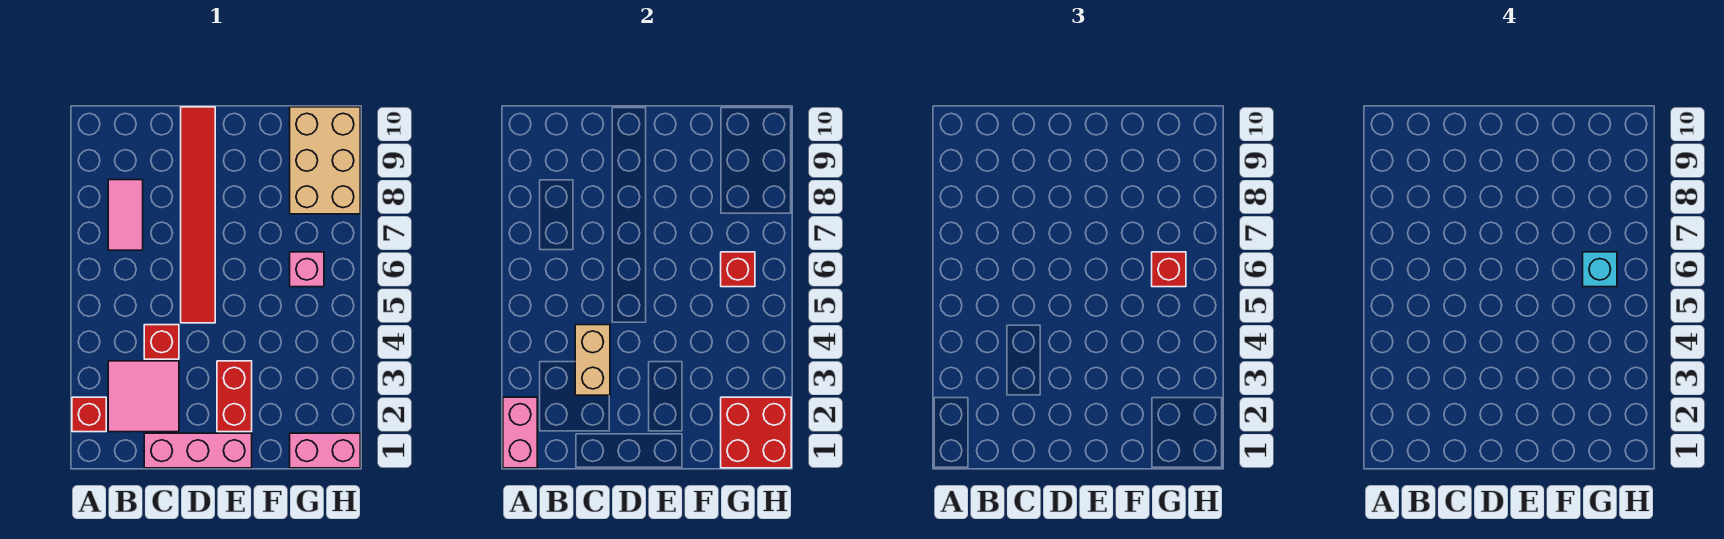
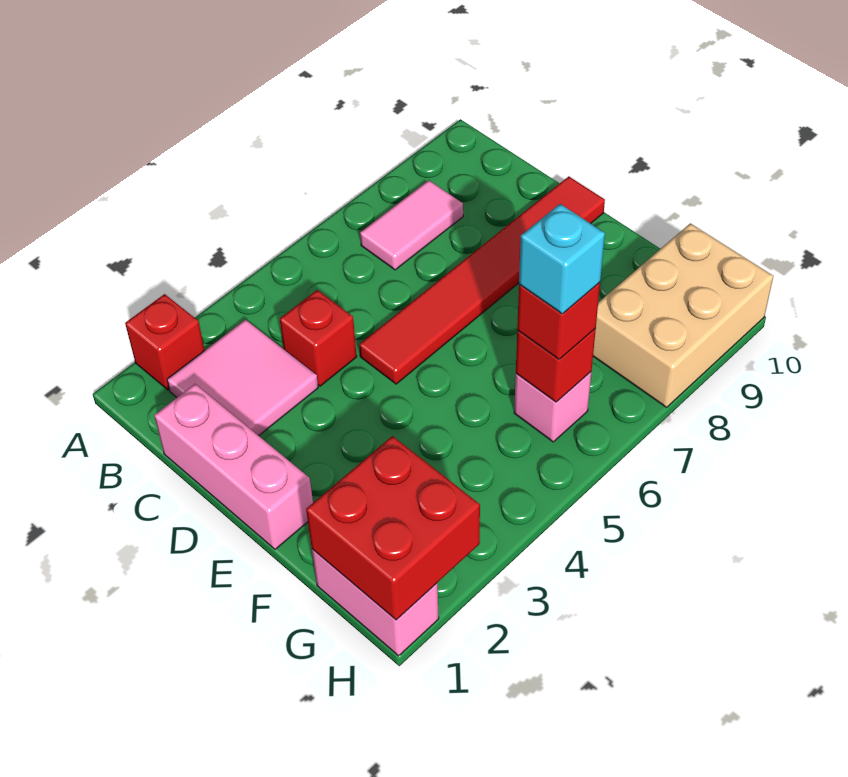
pink 1x2 brick [503,397,537,468] -> none
tan 1x2 brick [575,325,610,395] -> none
red 1x2 brick [217,361,252,432] -> none

